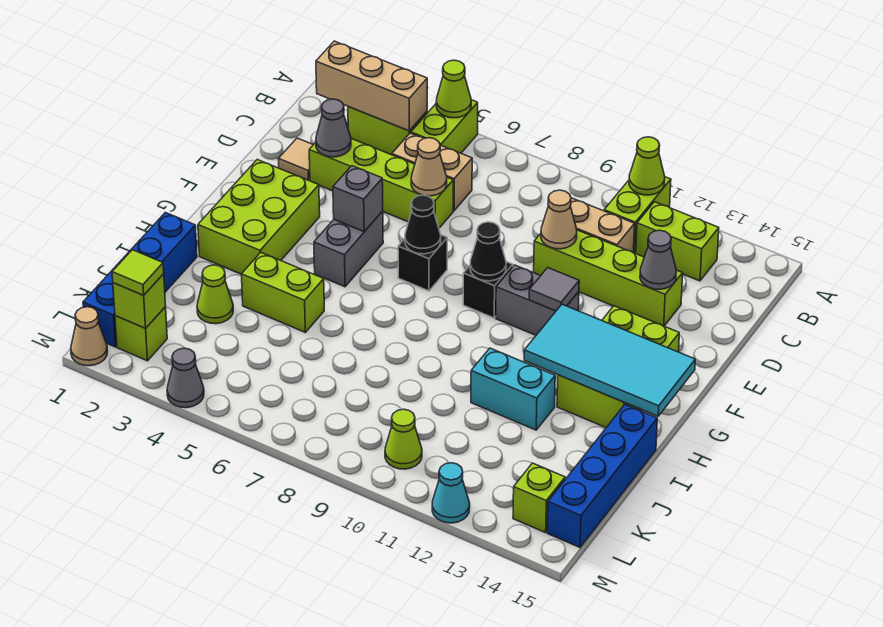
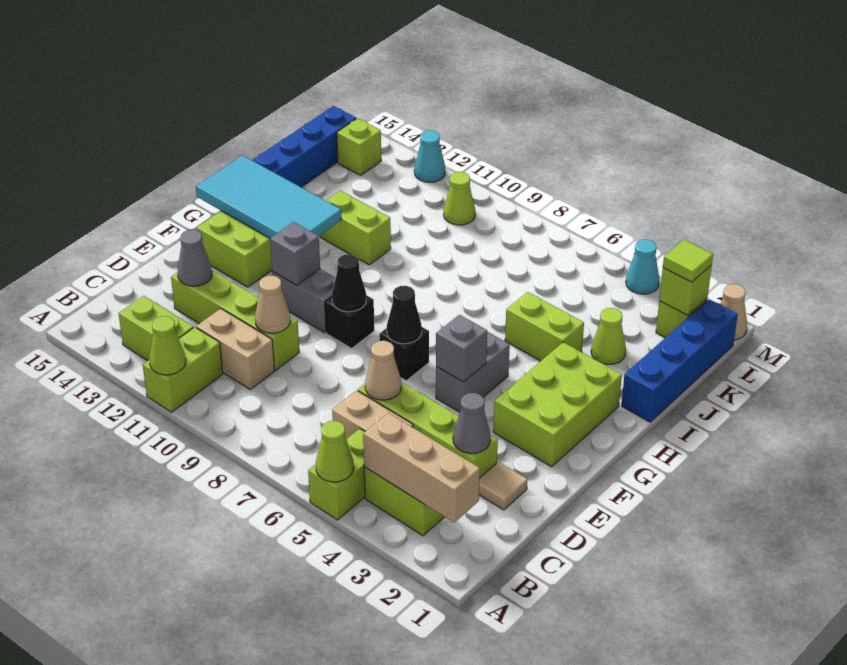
grey 1x1 tile [529,268,579,311] -> grey 1x1 brick [270,222,320,285]
cyan 1x2 brick [471,348,555,430] -> lime 1x2 brick [320,191,391,265]
grey 1x1 cone [167,348,204,408] -> cyan 1x1 cone [626,239,659,294]

